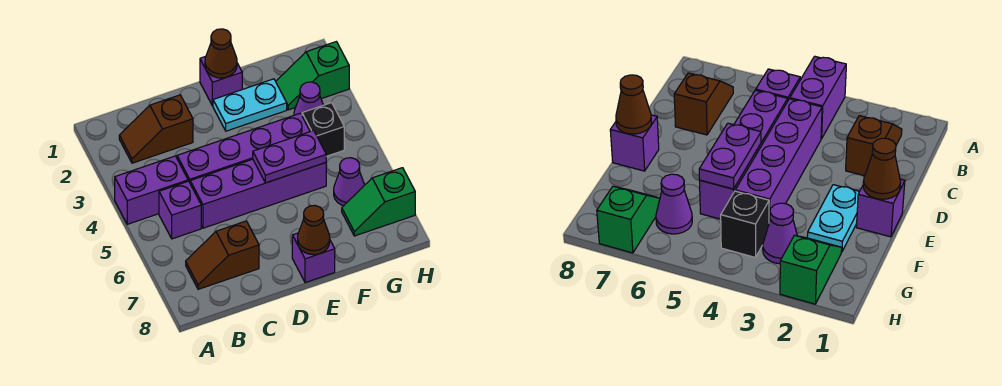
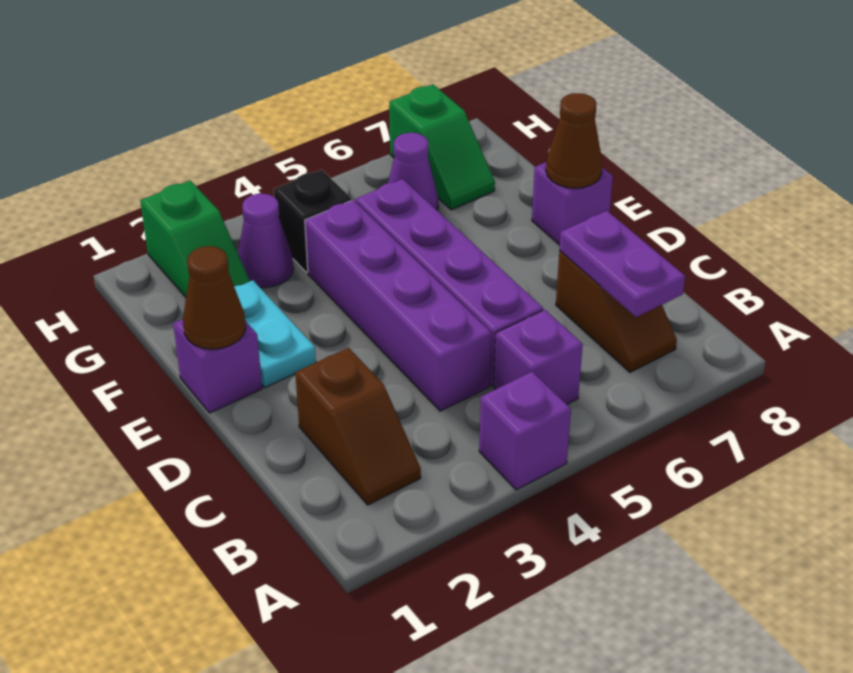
purple 1x2 brick [115,156,188,224] -> purple 1x1 brick [479,372,571,490]
purple 1x2 plate [253,131,326,183] -> purple 1x2 plate moved to [559,211,685,317]

